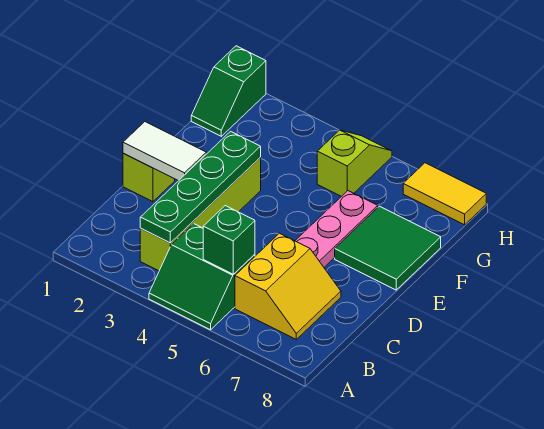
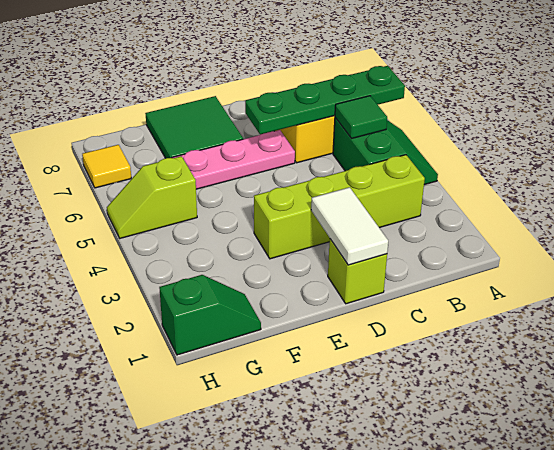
green 1x4 plate [140,131,261,243] -> green 1x4 plate moved to [245,66,405,134]
green 1x1 brick [203,206,255,274] -> green 1x1 tile [335,96,387,139]
yellow 1x2 tile [403,163,486,225] -> yellow 1x1 tile [82,145,131,188]

